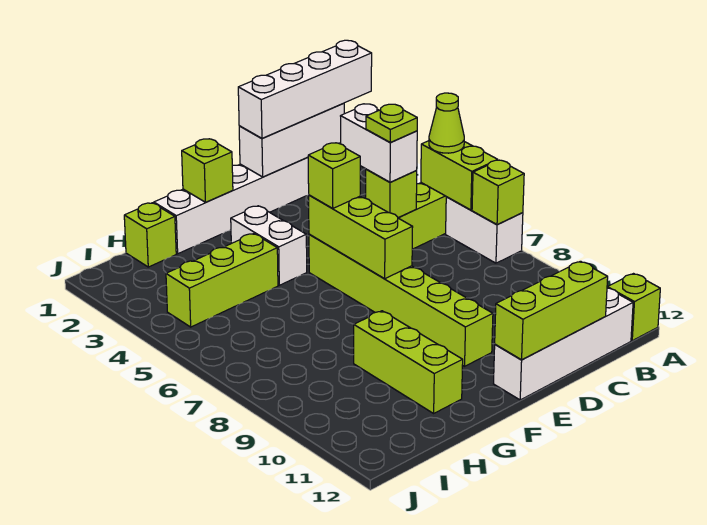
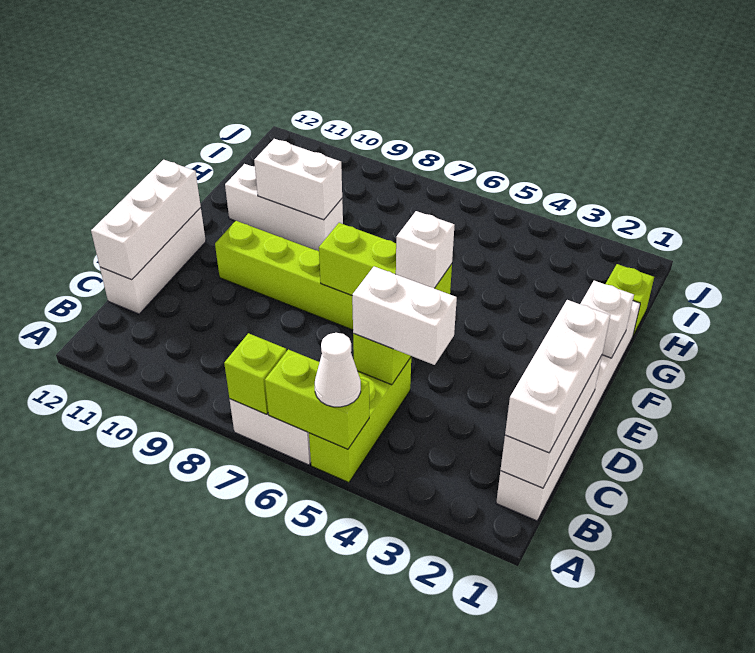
white 1x4 brick [238,40,372,138] -> white 1x3 brick [505,300,610,453]
lime 1x1 cone [429,93,464,153] -> white 1x1 cone [315,333,361,407]
lime 1x1 brick [607,274,660,341] -> none
white 1x4 brick [494,288,633,400] -> white 1x3 brick [100,208,206,314]
lime 1x1 plate [366,104,417,142] -> none
lime 1x3 brick [495,261,608,360] -> white 1x3 brick [91,160,201,280]
lime 1x1 brick [308,143,360,208] -> white 1x1 brick [396,211,454,288]
lime 1x1 brick [182,139,233,202] -> white 1x1 brick [580,281,634,358]
white 1x2 brick [231,206,307,285] -> white 1x2 brick moved to [254,139,342,220]
lime 1x3 brick [166,234,278,327] -> none
lime 1x3 brick [354,311,463,413] -> white 1x3 brick [225,164,343,251]

